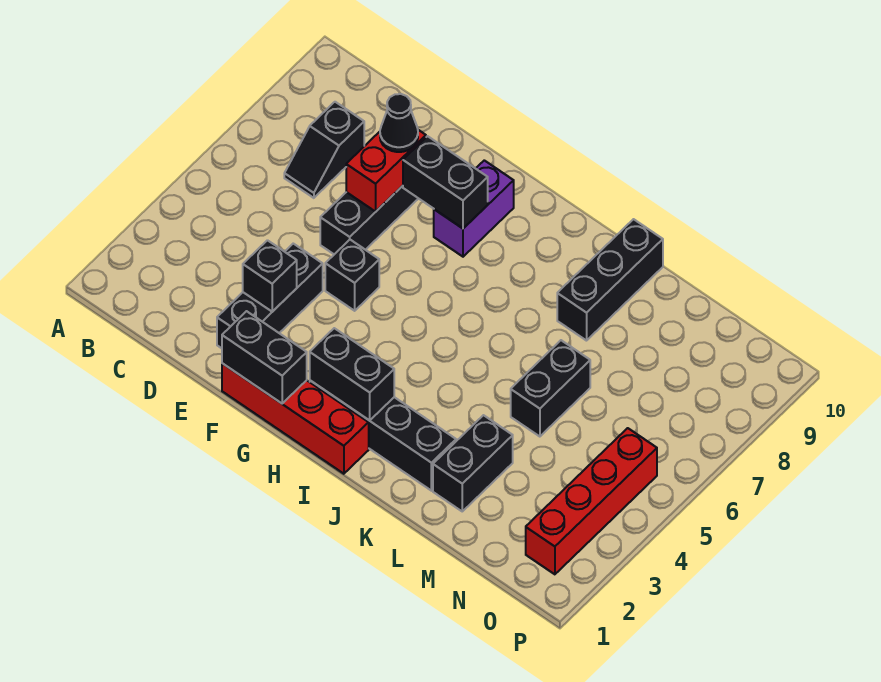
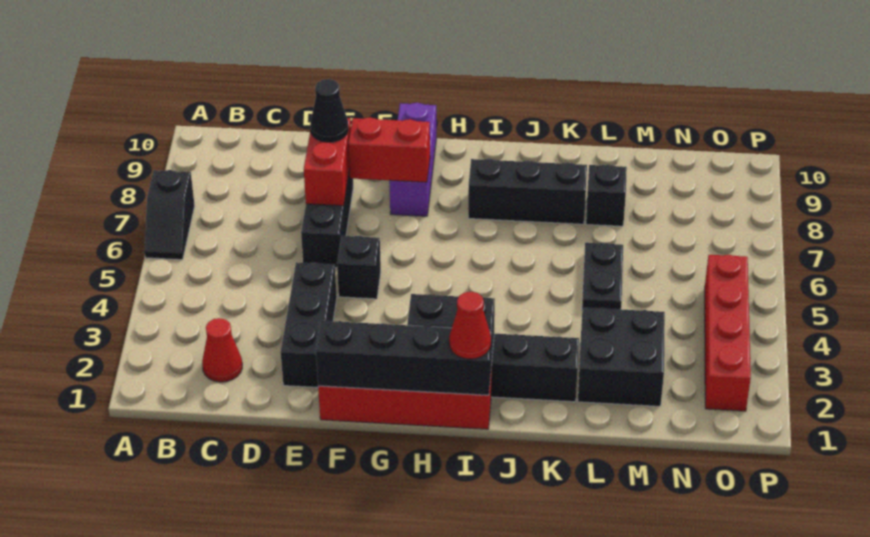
none -> red 1x1 cone [202,318,242,382]
black 1x2 slope [284,102,364,198] -> black 1x2 slope moved to [144,170,195,260]
black 1x1 brick [243,240,297,312] -> black 1x1 brick moved to [586,164,627,226]
black 1x2 brick [222,311,307,403] -> black 1x4 brick [316,321,492,395]
black 1x2 brick [403,136,488,228] -> red 1x2 brick [348,117,430,182]
purple 1x2 brick [434,160,514,257] -> purple 1x3 brick [389,103,436,216]
none -> red 1x1 cone [449,292,491,359]
black 1x3 brick [557,219,663,341] -> black 1x3 brick turned to [468,159,587,224]
black 1x2 brick [433,415,513,511] -> black 2x2 brick [578,307,665,406]
black 1x2 brick [511,340,590,437] -> black 1x2 plate [582,243,623,309]

